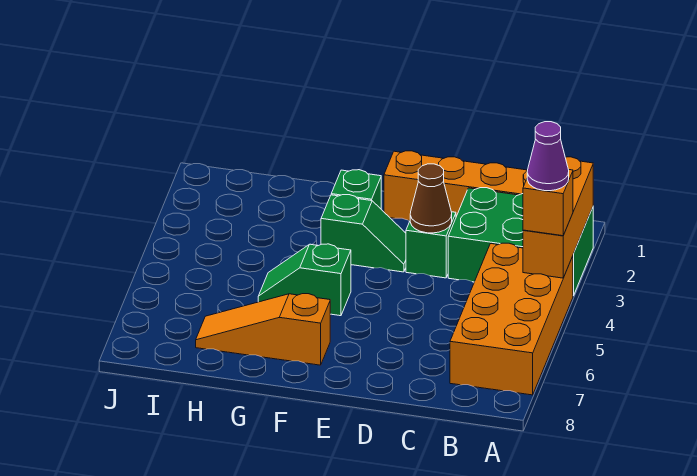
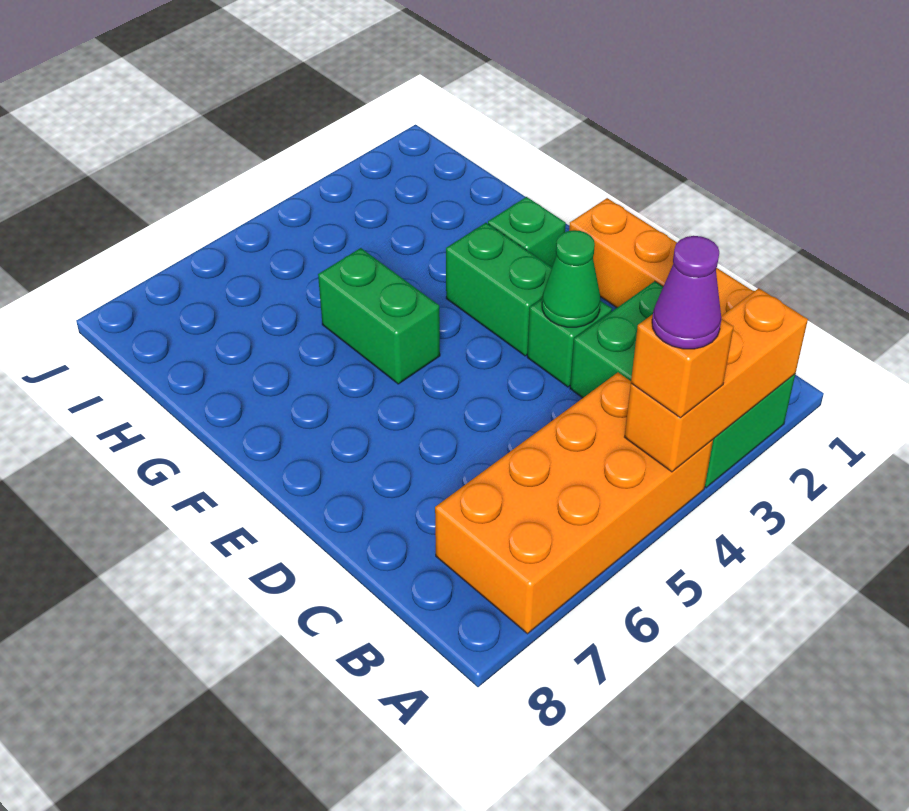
brown 1x1 cone [410,164,452,233] -> green 1x1 cone [542,230,601,327]
green 1x2 slope [321,195,406,272] -> green 1x2 brick [446,223,552,356]
green 1x2 slope [258,244,351,316] -> green 1x2 brick [318,248,440,384]
orange 1x3 slope [196,294,330,365] -> none

